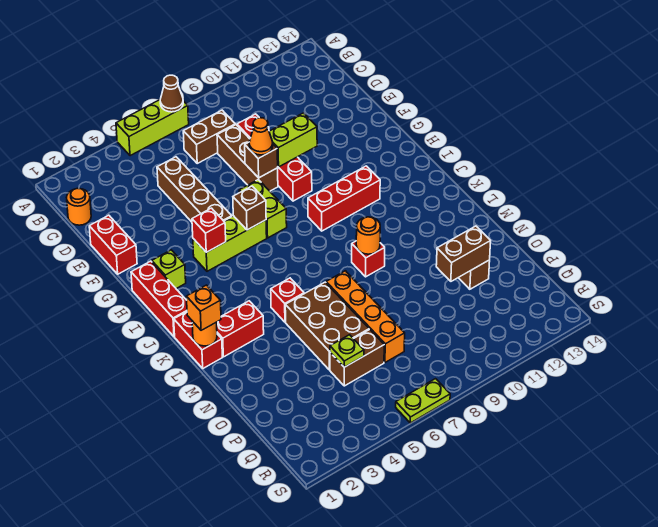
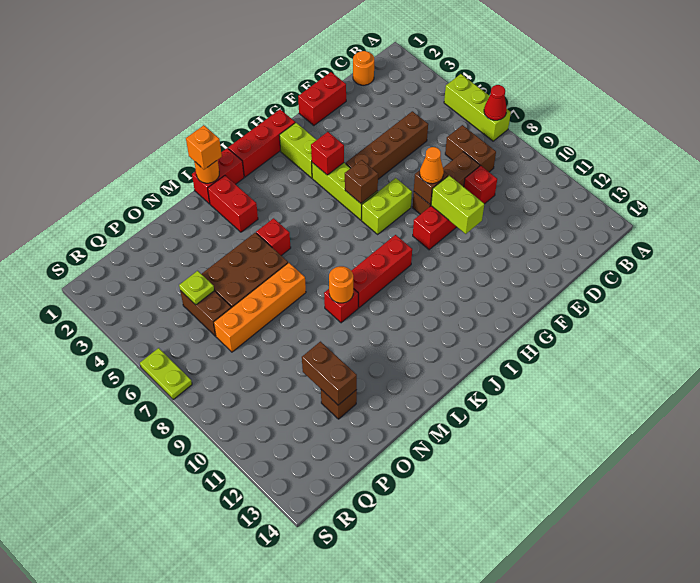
brown 1x1 cone [160,75,183,112] -> red 1x1 cone [484,85,507,120]
lime 1x1 brick [152,250,186,288] -> lime 1x2 brick [279,123,316,178]
red 1x3 brick [308,166,380,231] -> red 1x3 brick turned to [351,235,412,308]

